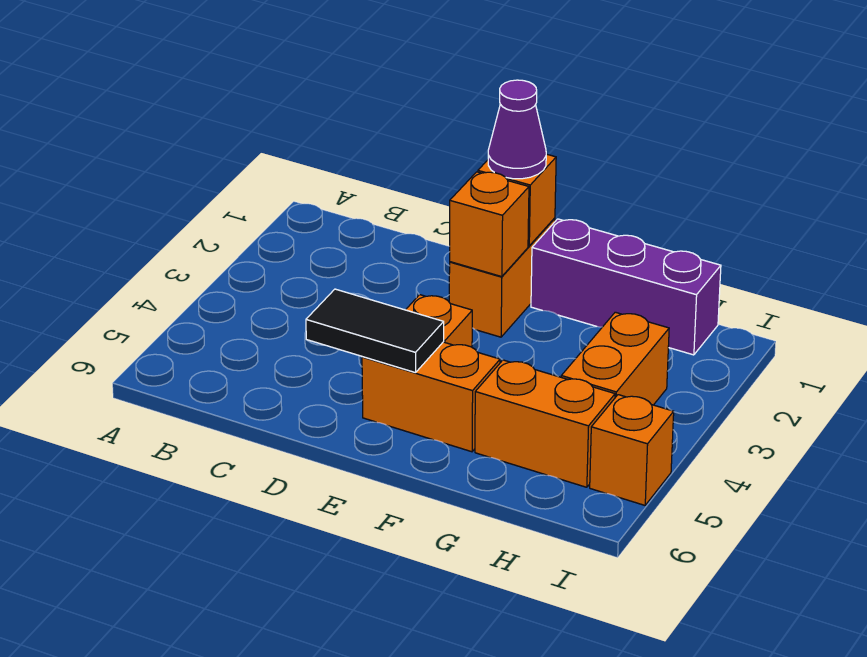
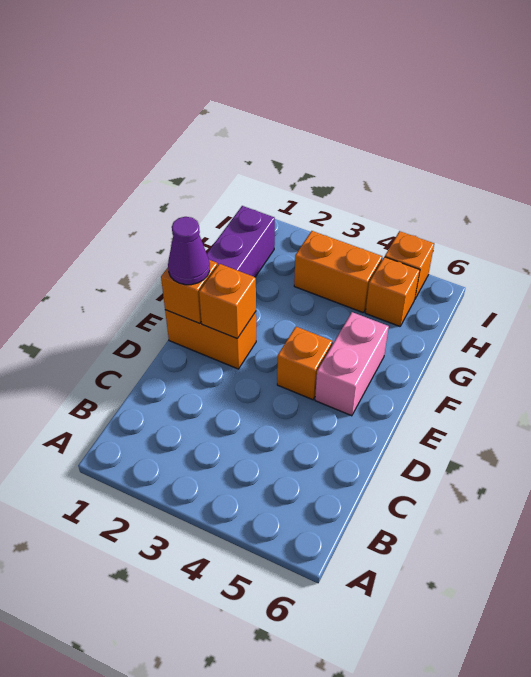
black 1x2 tile [306,289,444,373] -> none
orange 1x2 brick [362,342,500,452] -> pink 1x2 brick [315,312,389,416]
orange 1x2 brick [475,360,615,487] -> orange 1x1 brick [365,257,420,326]

